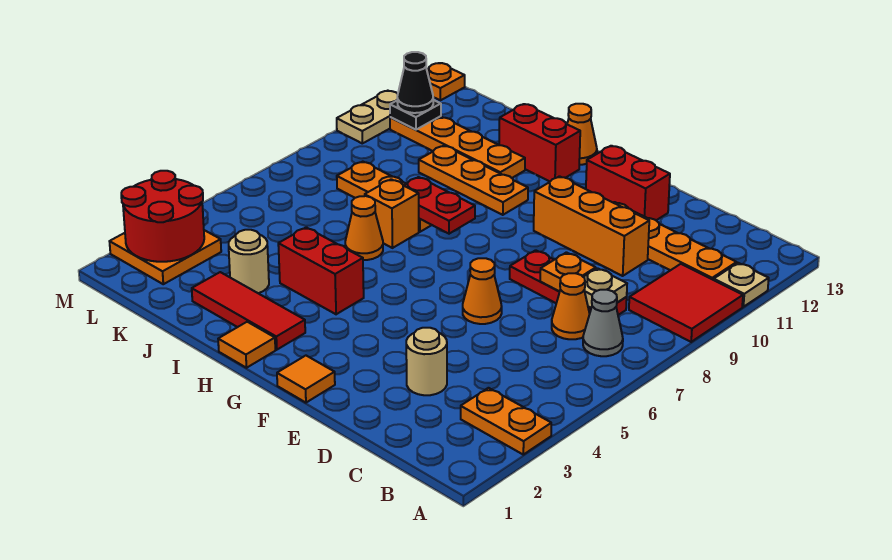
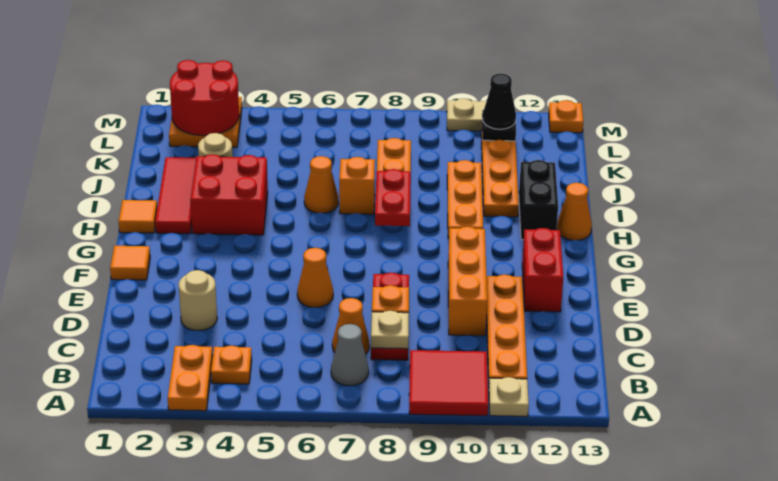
none -> orange 1x1 plate [211,346,252,384]
red 1x2 brick [278,227,364,314] -> red 2x2 brick [190,154,268,235]
red 1x2 brick [499,104,580,181] -> black 1x2 brick [519,160,558,240]

